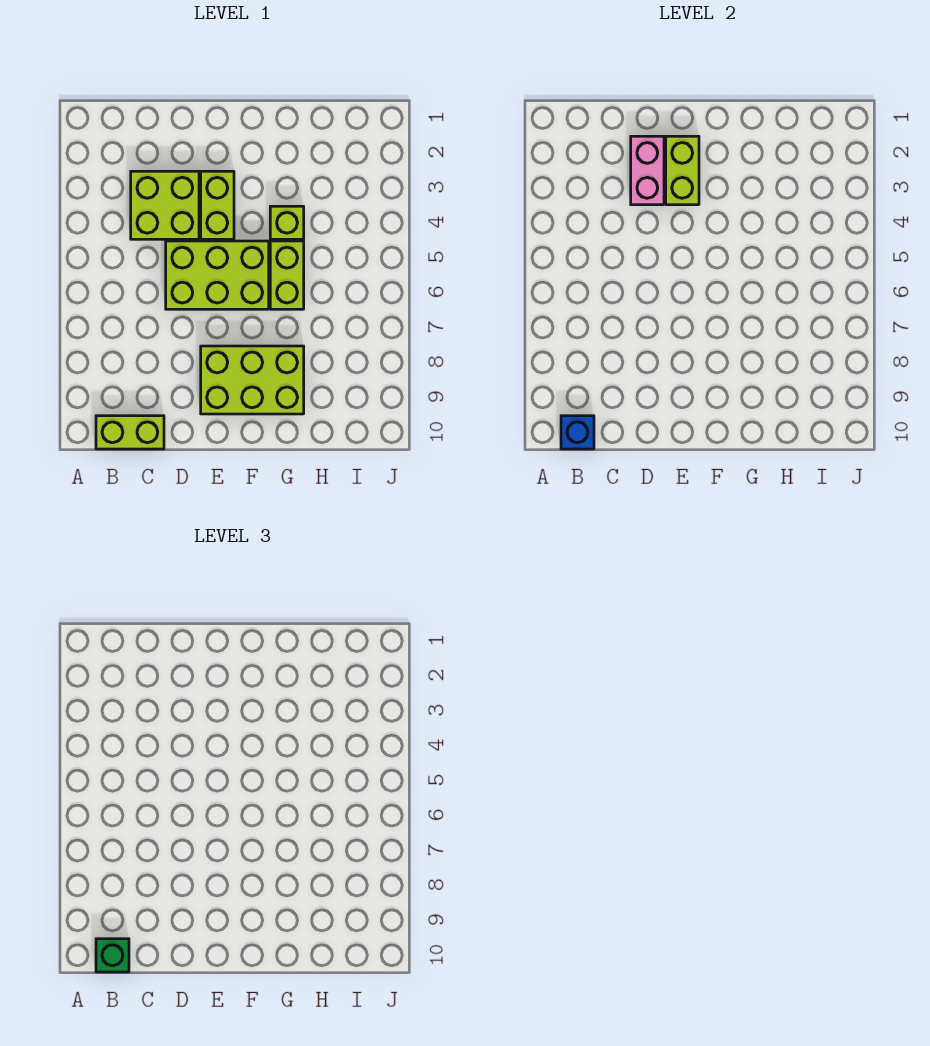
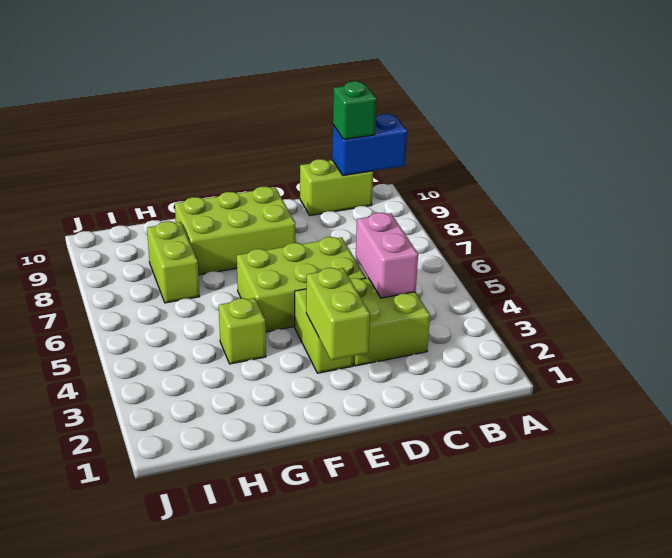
blue 1x1 brick [561,416,594,449] -> blue 1x2 brick [332,114,407,176]
pink 1x2 brick [631,136,664,205] -> pink 1x2 brick moved to [356,213,418,298]
lime 1x2 brick [270,241,304,309] -> lime 1x2 brick moved to [147,221,199,303]

